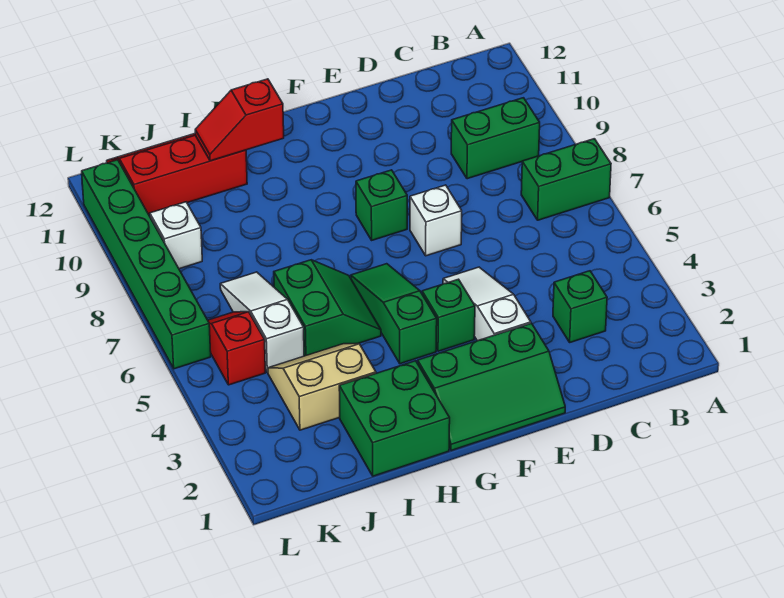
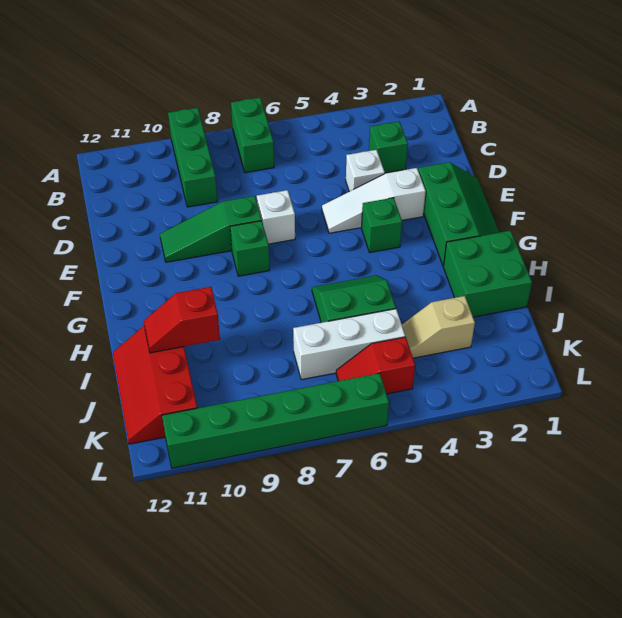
green 1x2 brick [451,98,540,179] -> green 1x3 brick [168,108,218,207]
green 1x3 slope [351,264,437,364] -> green 1x3 slope moved to [160,196,262,262]
red 1x2 slope [195,79,284,161] -> red 1x2 slope turned to [144,287,220,353]
tan 2x2 slope [268,344,376,430] -> tan 1x2 slope [402,296,475,358]
white 1x3 slope [220,272,304,373] -> white 1x3 brick [293,309,405,380]
white 1x1 brick [150,202,202,269] -> white 1x1 brick moved to [346,150,385,192]

